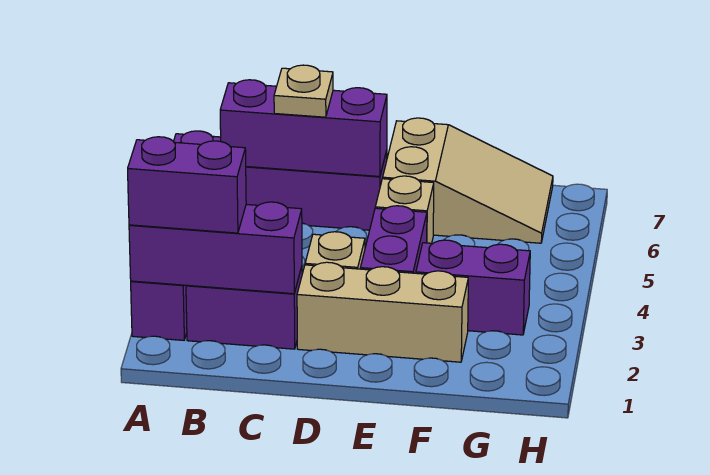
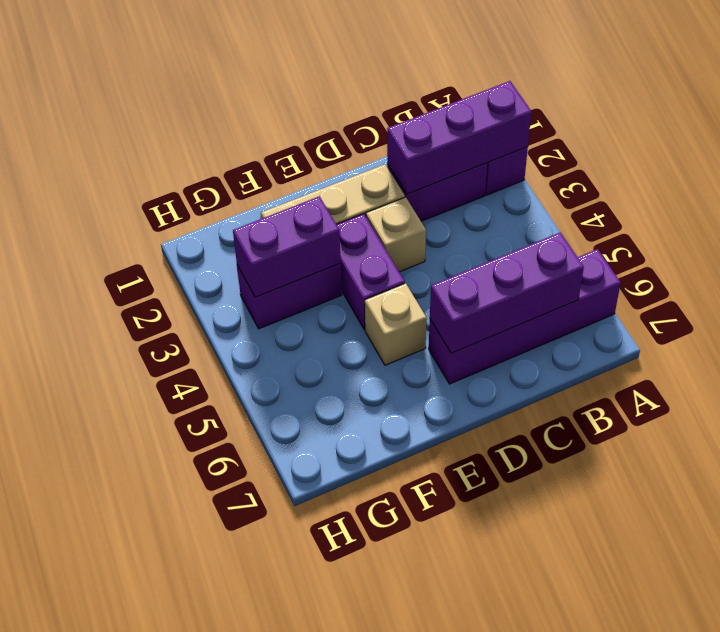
purple 1x2 brick [128,137,246,233] -> purple 1x2 brick moved to [233,196,341,297]
tan 1x1 plate [274,65,333,117] -> none
tan 2x3 slope [383,118,553,243] -> none

